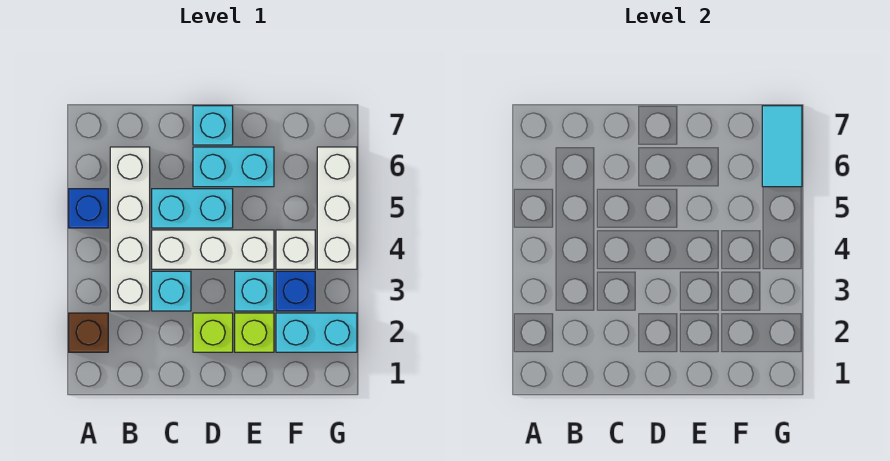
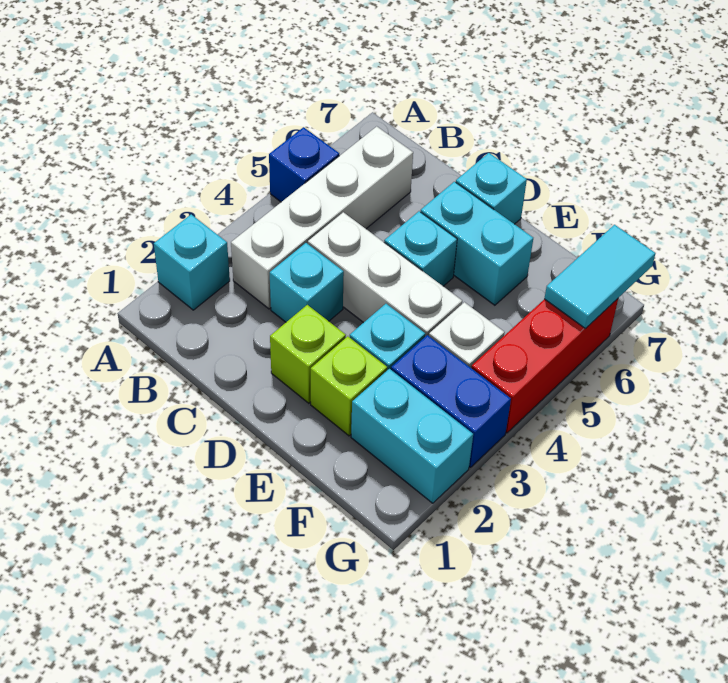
brown 1x1 brick [69,313,108,352] -> cyan 1x1 brick [154,214,230,310]
cyan 1x2 brick [152,189,233,228] -> cyan 1x1 brick [384,211,457,286]
blue 1x1 brick [276,271,315,311] -> blue 1x2 brick [391,335,511,467]
white 1x3 brick [317,147,357,269] -> red 1x3 brick [471,299,618,433]

